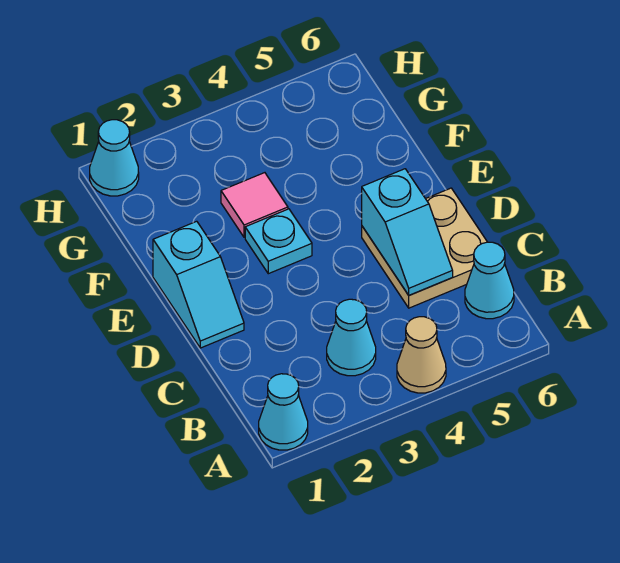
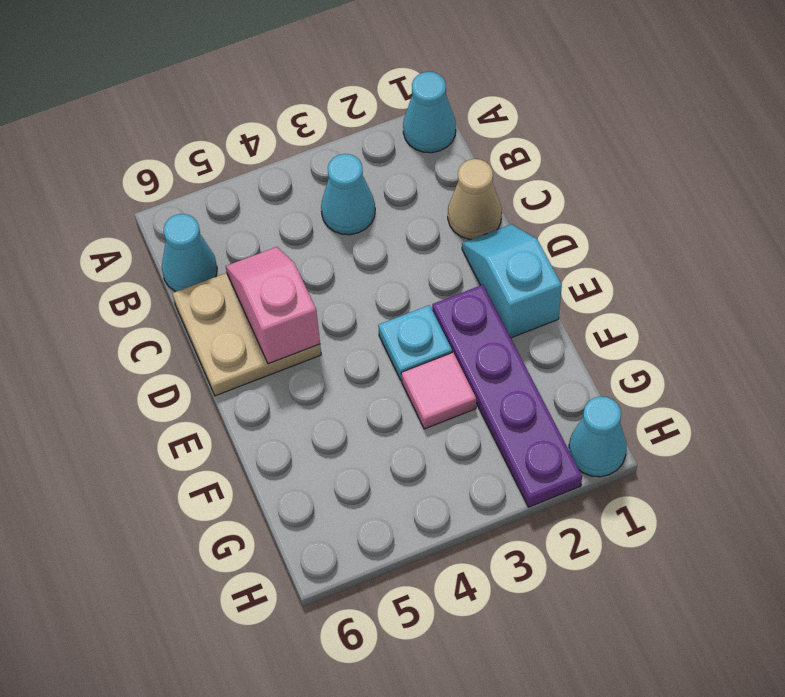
tan 1x1 cone [397,317,446,393] -> tan 1x1 cone moved to [448,159,502,239]
cyan 1x2 slope [362,169,453,295] -> pink 1x2 slope [226,247,320,364]
none -> purple 1x4 plate [432,285,582,507]

